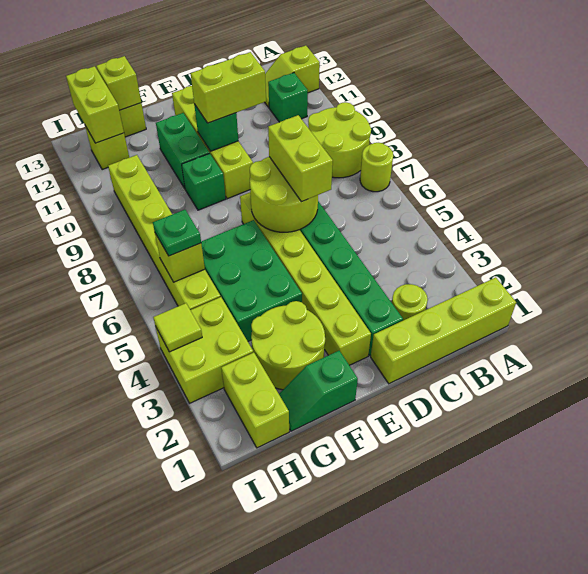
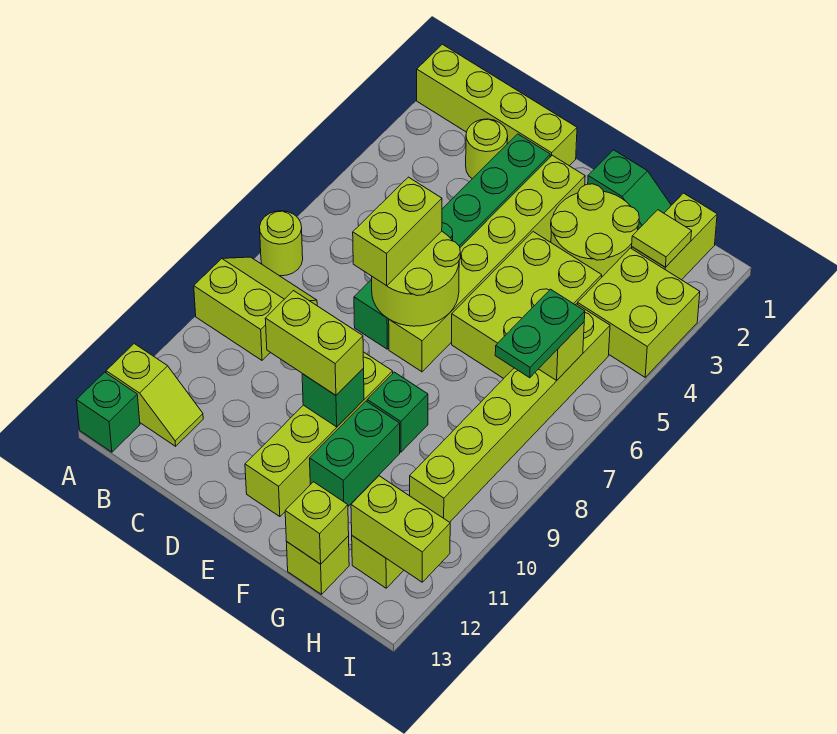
lime 2x2 round brick [308,102,371,178] -> lime 2x2 slope [194,257,317,360]
green 1x1 brick [268,73,308,122] -> green 1x1 brick moved to [76,372,140,452]
green 2x3 brick [201,220,302,341] -> lime 2x3 brick [452,232,602,378]
green 1x1 plate [153,210,201,256] -> green 1x2 plate [495,289,585,378]
lime 1x2 brick [66,66,124,143] -> lime 1x2 brick turned to [351,476,450,582]
lime 1x1 tile [153,303,202,352] -> lime 1x1 tile moved to [632,210,692,267]

